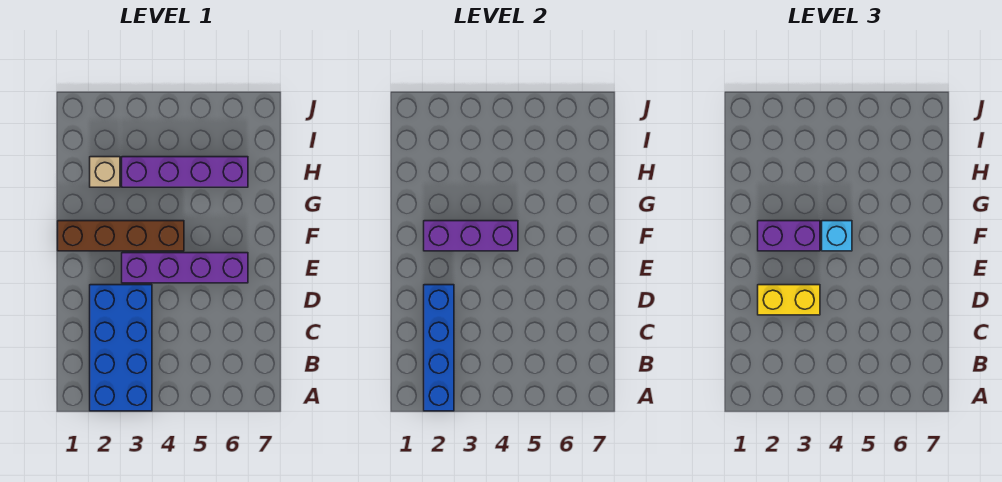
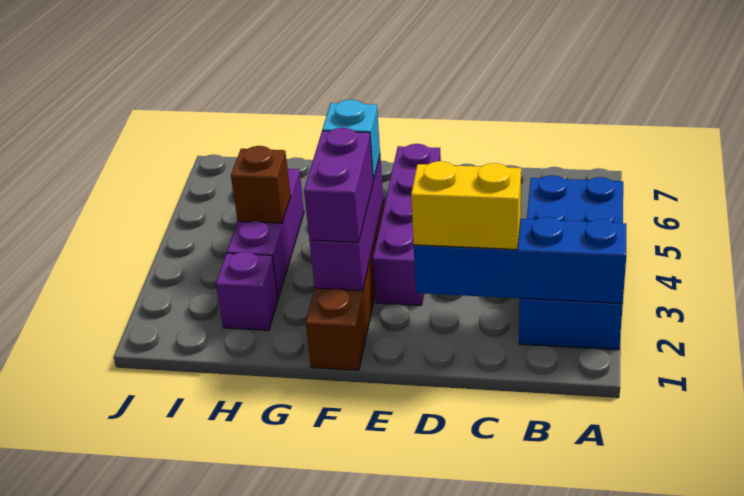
blue 2x4 brick [90,285,152,411] -> blue 2x4 brick turned to [519,175,623,350]
yellow 1x2 brick [758,285,820,315] -> yellow 1x2 brick turned to [411,161,521,250]
tan 1x1 brick [90,157,120,187] -> purple 1x1 brick [216,252,278,330]
purple 1x4 brick [122,157,248,187] -> purple 1x3 brick [227,169,304,298]
none -> brown 1x1 brick [231,146,291,223]

